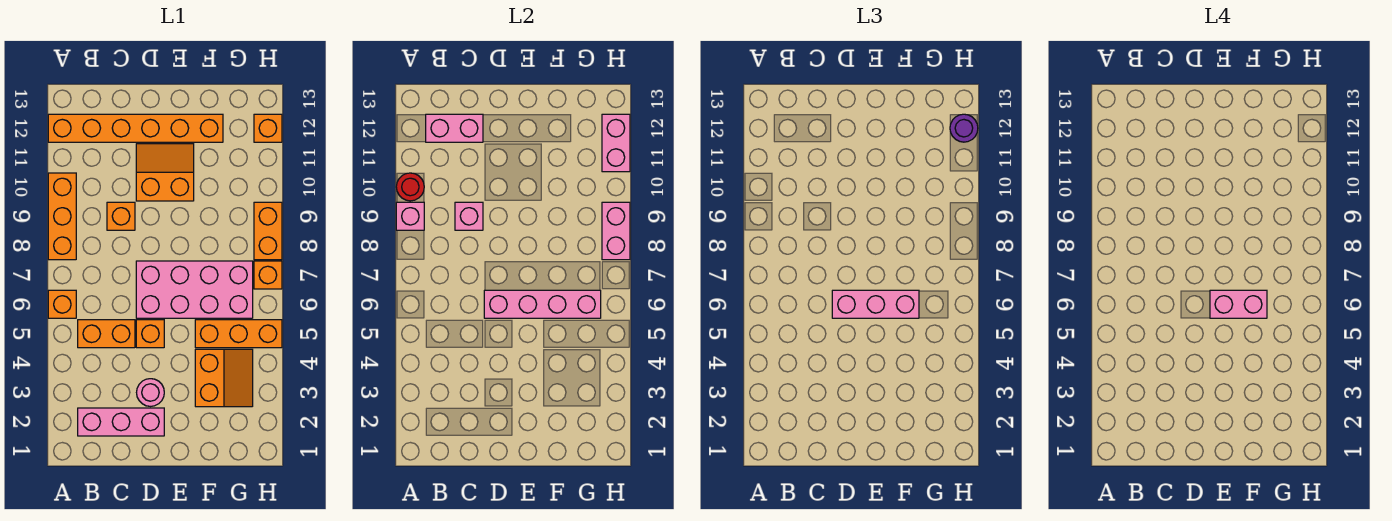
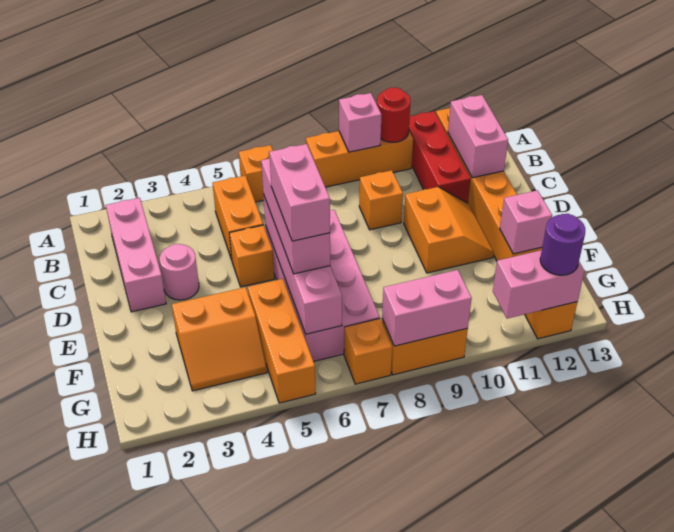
none -> red 1x3 brick [409,111,471,203]
pink 1x1 brick [455,202,483,230] -> pink 1x1 brick moved to [500,190,552,254]

